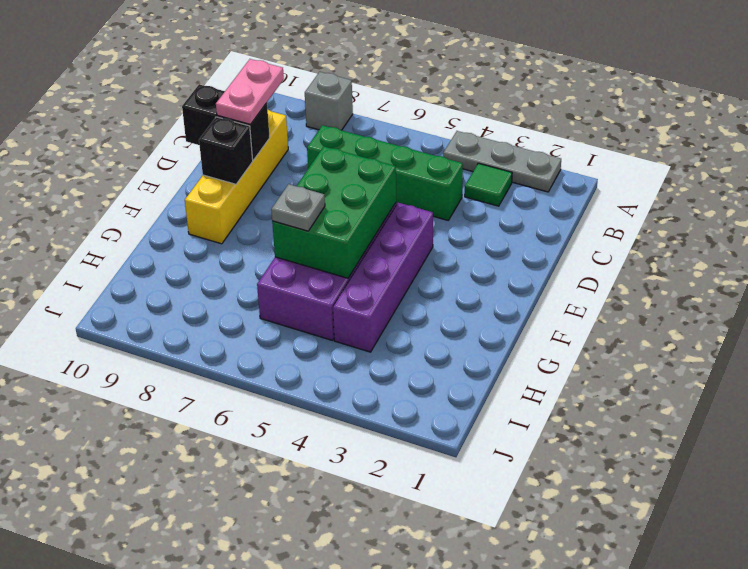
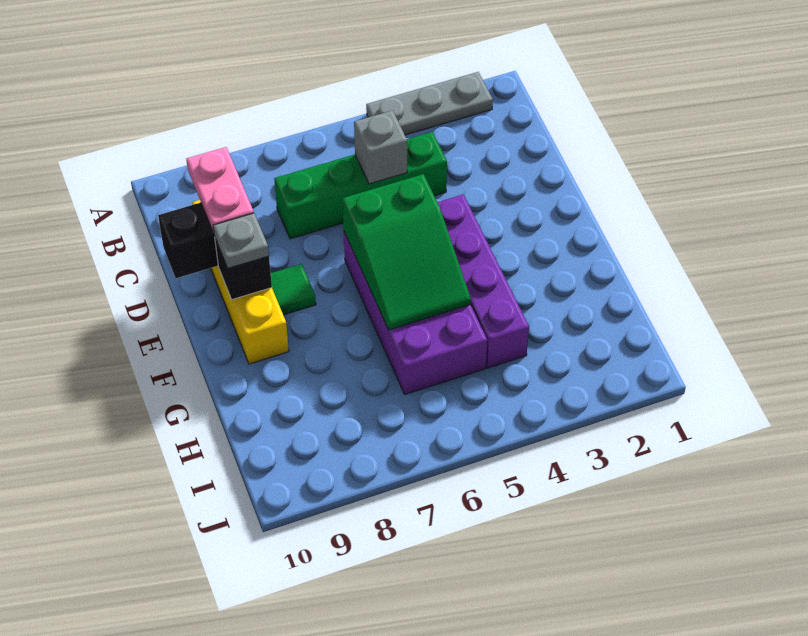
grey 1x1 brick [305,72,353,130] -> grey 1x1 brick moved to [354,111,407,184]
green 1x1 tile [465,163,512,206] -> green 1x1 tile moved to [271,264,316,315]
green 2x3 brick [272,146,396,278] -> green 2x3 slope [342,174,471,330]
grey 1x1 plate [271,184,325,231] -> grey 1x1 plate moved to [213,213,269,268]

